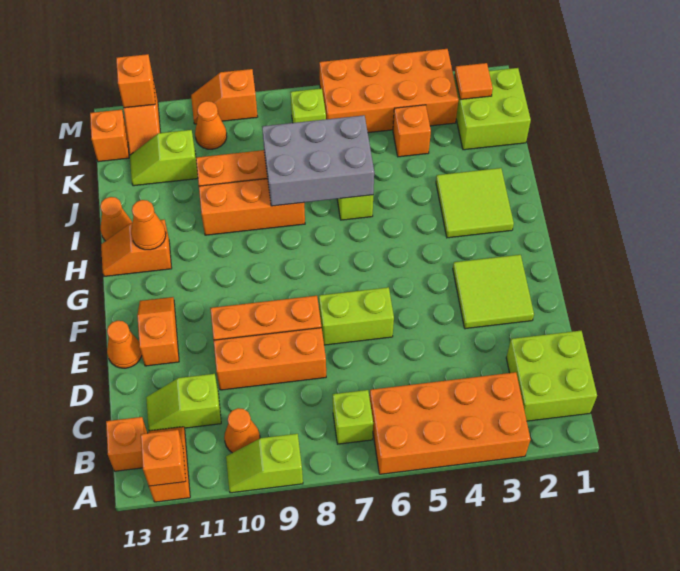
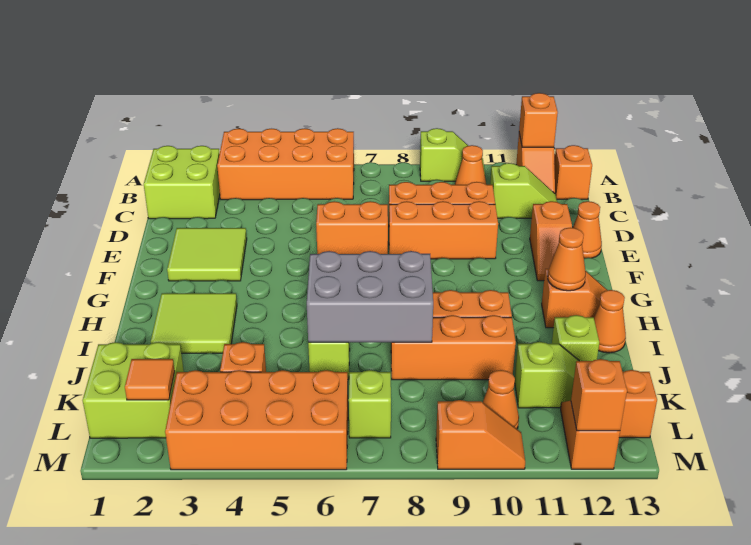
lime 1x1 brick [333,390,373,444] -> lime 1x1 brick moved to [552,315,599,361]
lime 1x2 brick [319,287,394,345] -> orange 1x2 brick [316,201,388,254]

